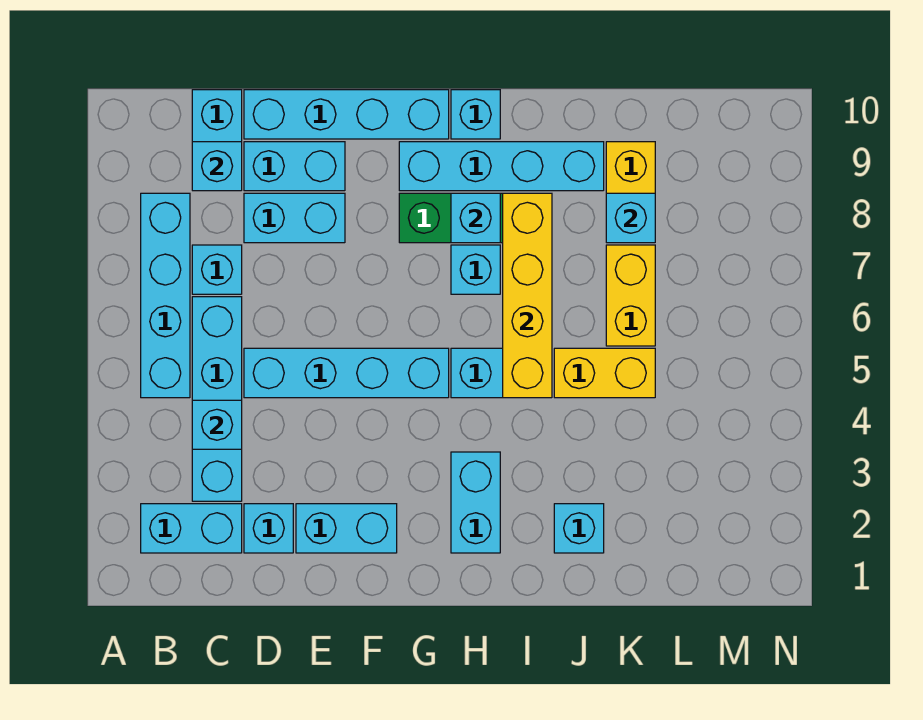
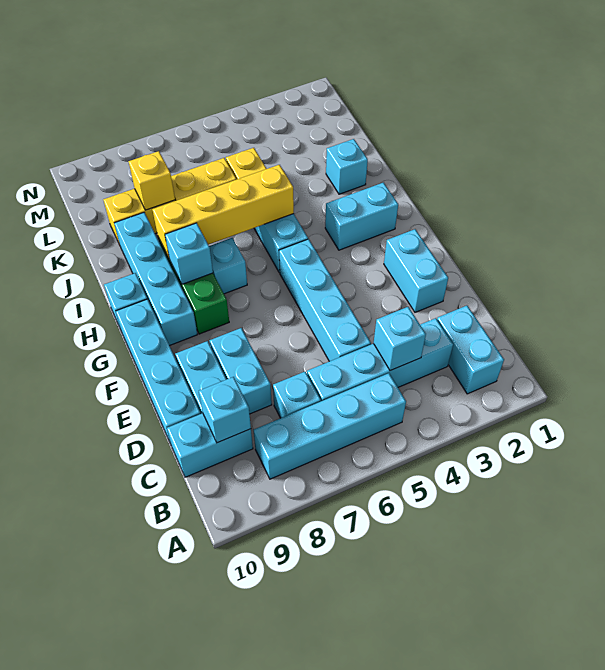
cyan 1x1 brick [244,504,293,553] -> none
cyan 1x1 brick [606,193,655,243] -> yellow 1x1 brick [128,151,175,210]

